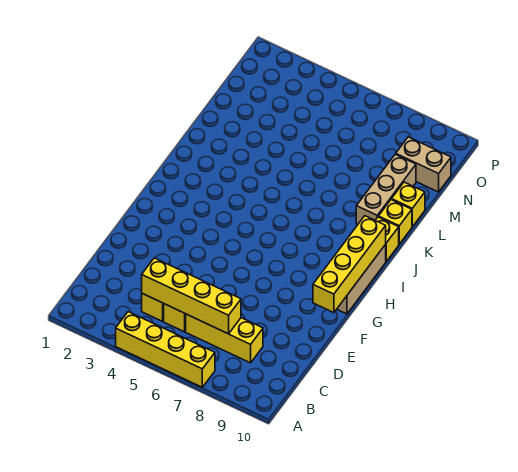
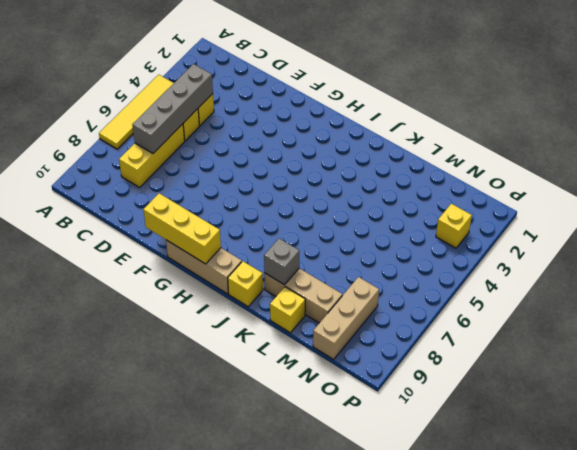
yellow 1x4 brick [116,312,215,387] -> yellow 1x4 tile [99,75,174,149]
yellow 1x4 brick [142,258,241,334] -> grey 1x4 brick [132,64,213,153]
yellow 1x4 brick [313,216,386,313] -> yellow 1x3 brick [143,193,221,264]
none -> grey 1x1 brick [264,238,299,285]
yellow 1x1 brick [378,200,412,244] -> yellow 1x1 brick moved to [436,204,472,248]
tan 1x2 brick [396,137,451,192] -> tan 1x3 brick [313,277,379,359]

